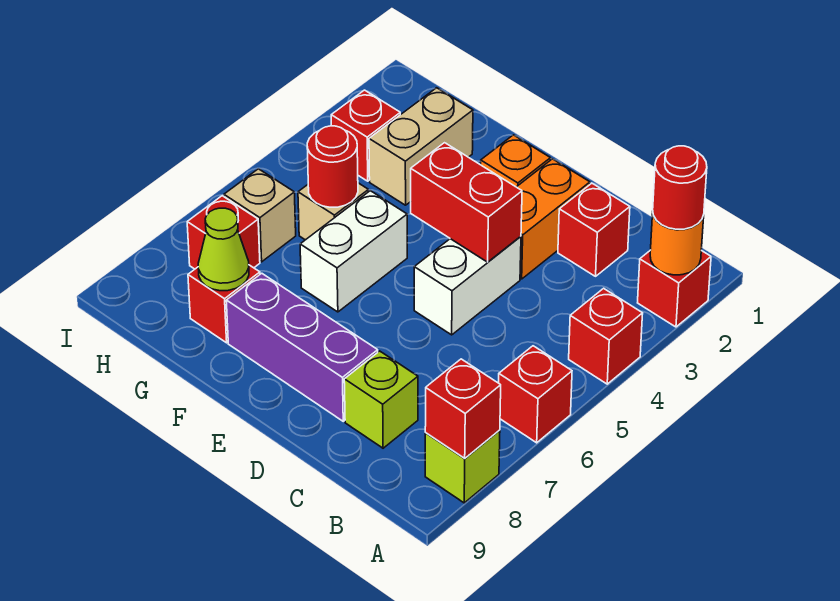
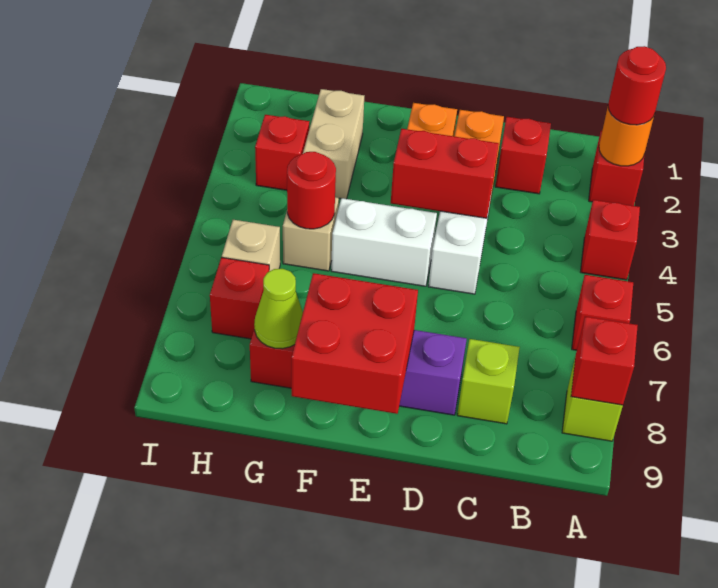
none -> red 2x2 brick [291,273,418,414]
white 1x2 brick [300,191,407,312] -> white 1x2 brick turned to [331,198,437,286]

